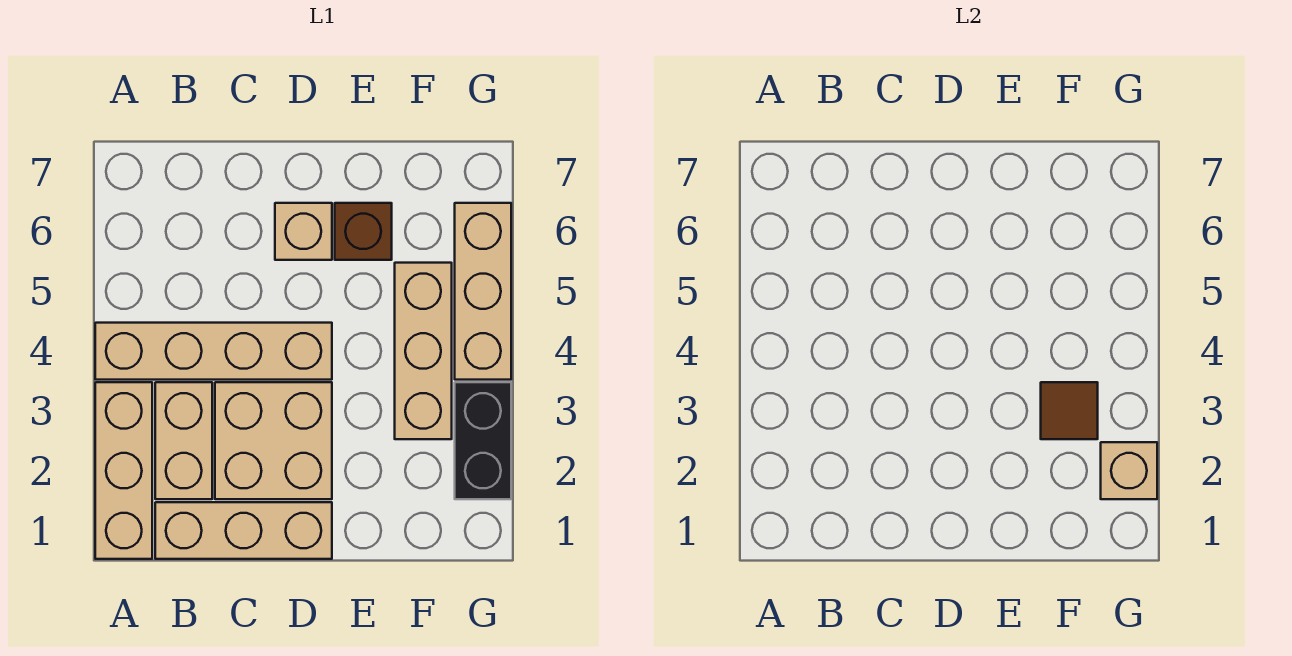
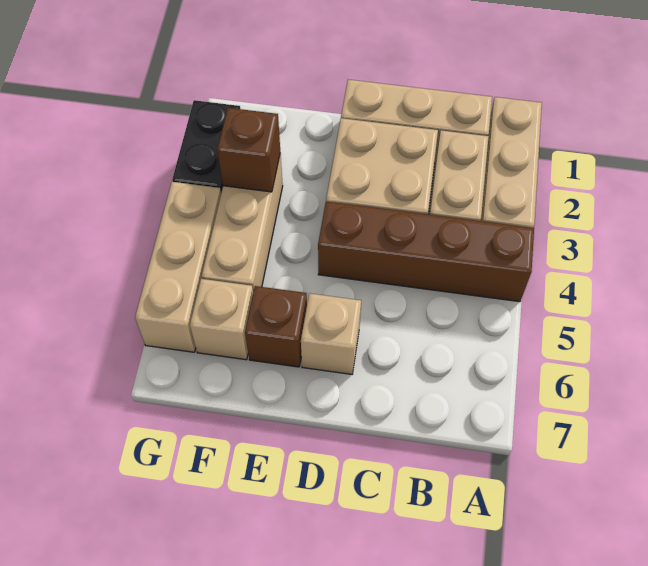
tan 1x4 brick [95,323,332,380] -> brown 1x4 brick [318,201,534,302]
brown 1x1 tile [1041,382,1098,439] -> brown 1x1 brick [217,108,280,192]
tan 1x1 brick [1101,442,1157,499] -> tan 1x1 brick moved to [190,279,253,360]

